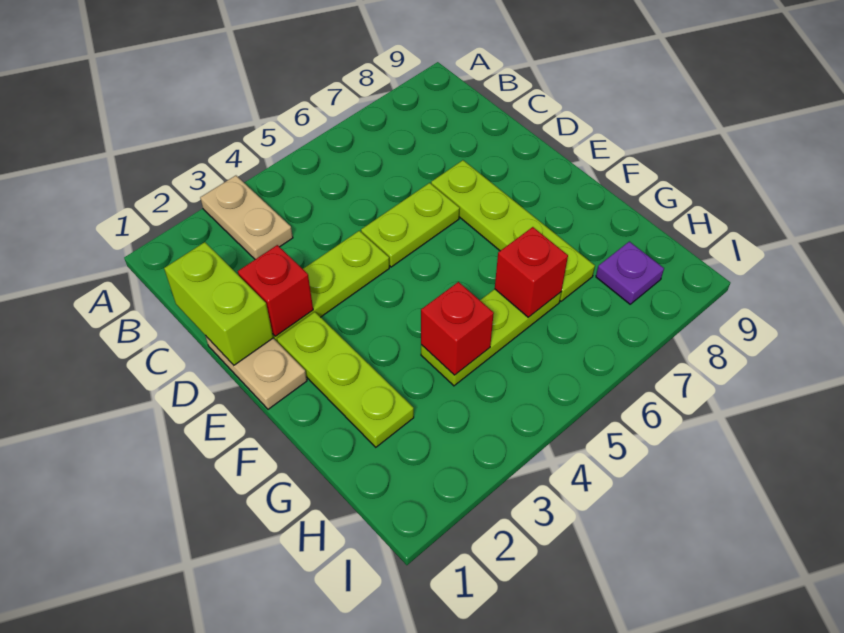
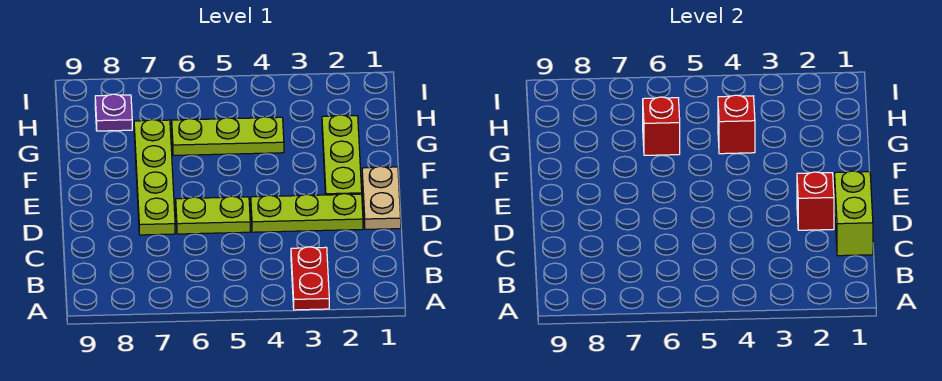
tan 1x2 plate [200,176,293,259] -> red 1x2 plate [291,247,329,310]

